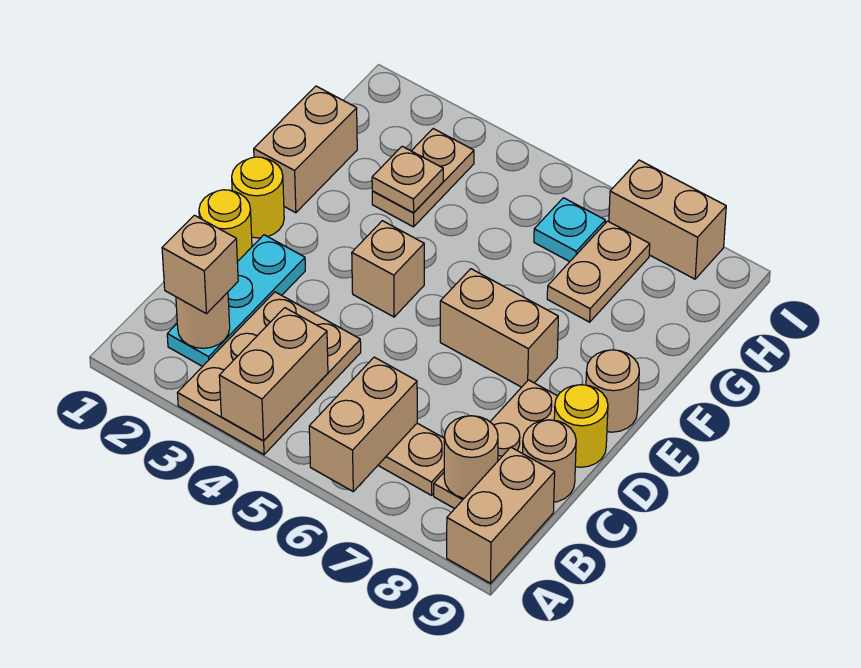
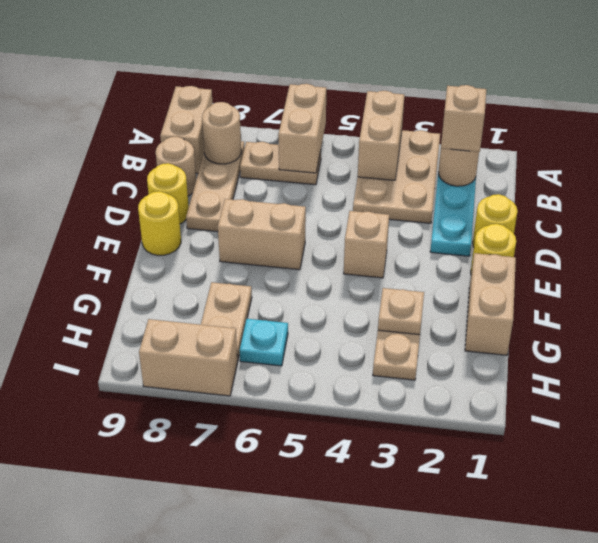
tan 1x1 round brick [586,350,639,432] -> yellow 1x1 round brick [138,191,181,255]

